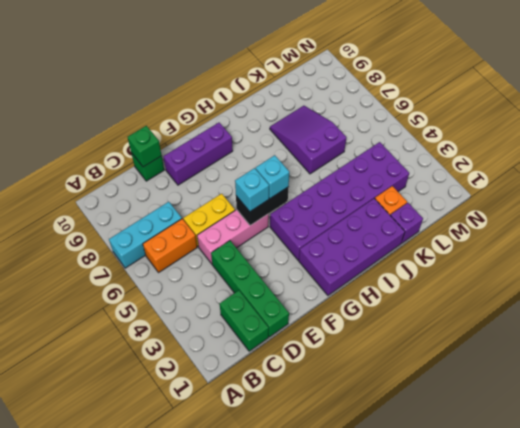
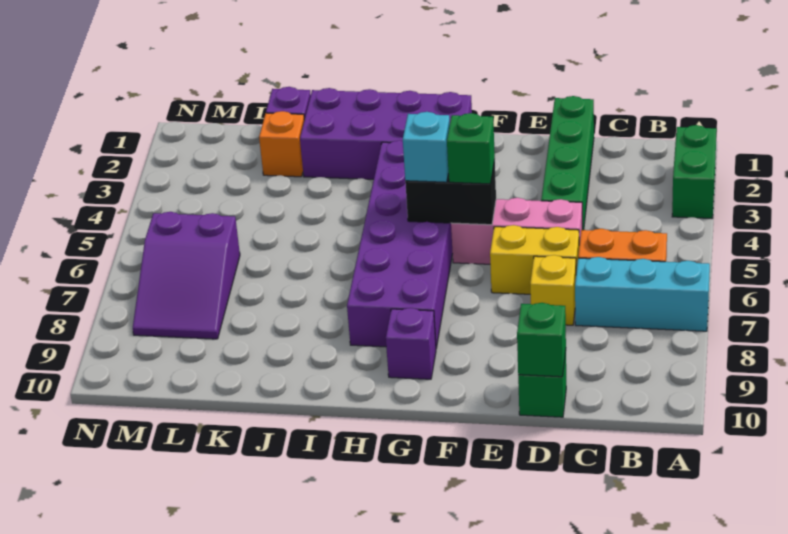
green 1x2 brick [220,290,269,351] -> green 1x2 brick moved to [672,125,717,218]
none -> yellow 1x1 brick [530,255,576,325]
purple 1x3 brick [163,123,233,185] -> purple 1x1 brick [386,308,436,379]
cyan 1x1 brick [235,168,269,212] -> green 1x1 brick [447,113,495,184]
purple 2x6 brick [270,142,409,260] -> purple 2x6 brick turned to [347,141,453,348]
purple 2x3 slope [270,106,346,174] -> purple 2x3 slope moved to [133,212,240,339]

